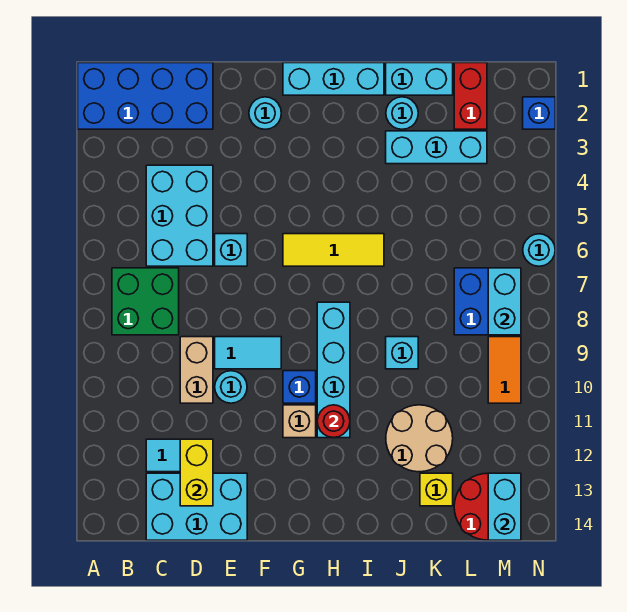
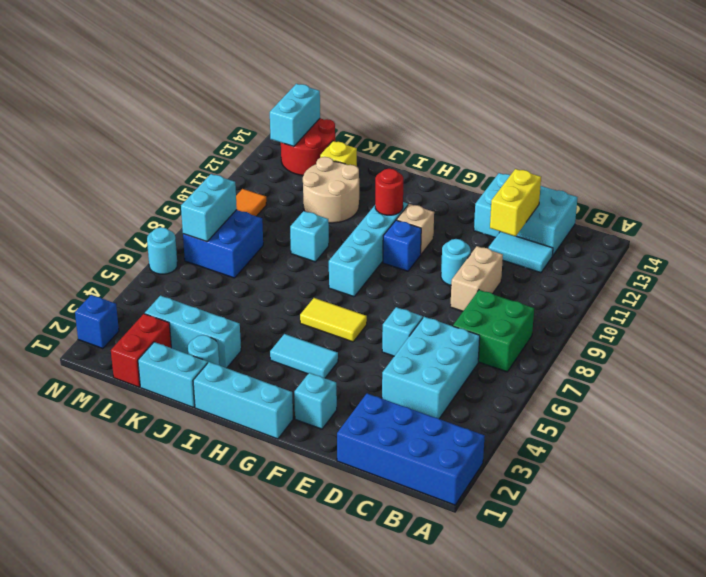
cyan 1x2 tile [215,337,281,369] -> cyan 1x2 tile moved to [270,334,338,378]
cyan 1x1 round brick [249,97,281,129] -> cyan 1x1 brick [294,373,337,429]
yellow 1x3 tile [283,234,384,266] -> yellow 1x2 tile [300,298,367,342]

